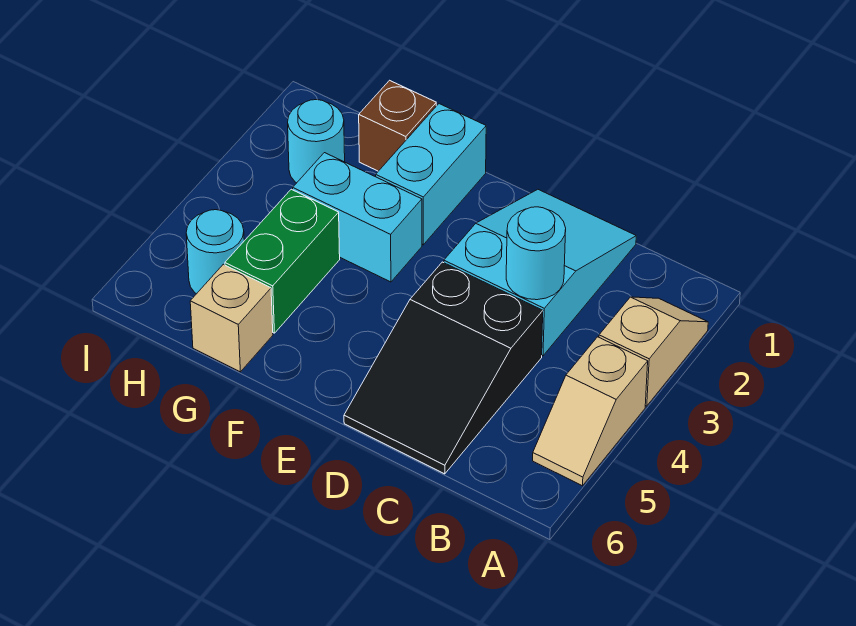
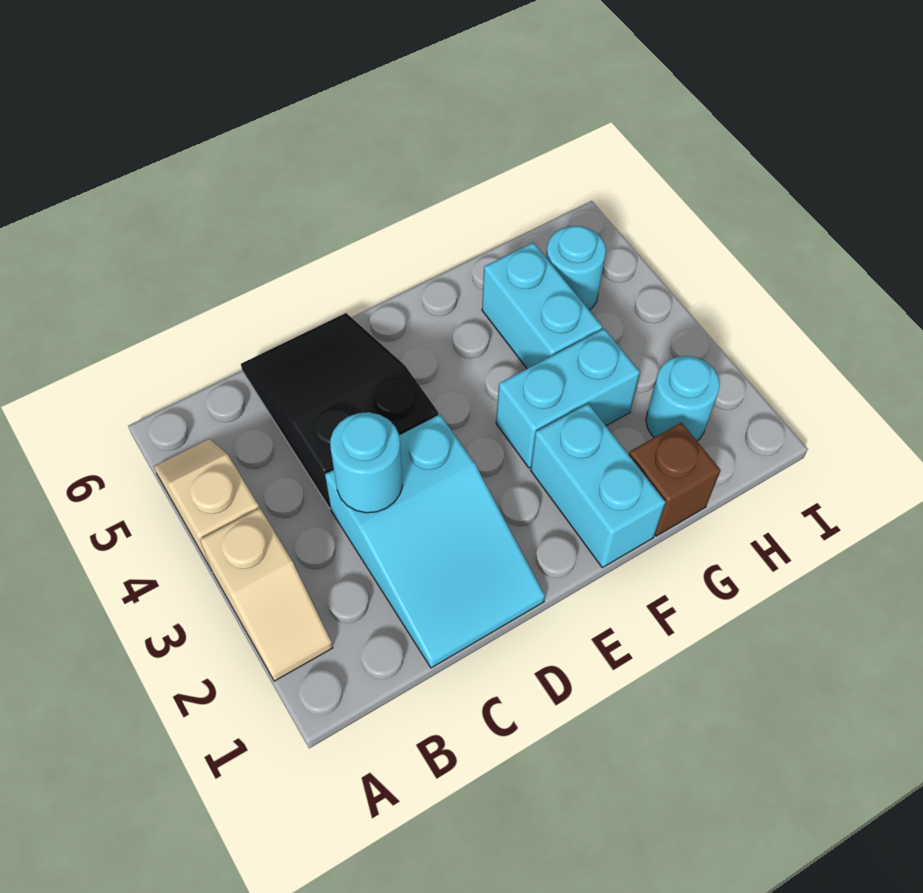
green 1x2 brick [225,189,340,333] -> cyan 1x2 brick [482,242,602,369]
tan 1x1 brick [190,264,273,372] -> none

